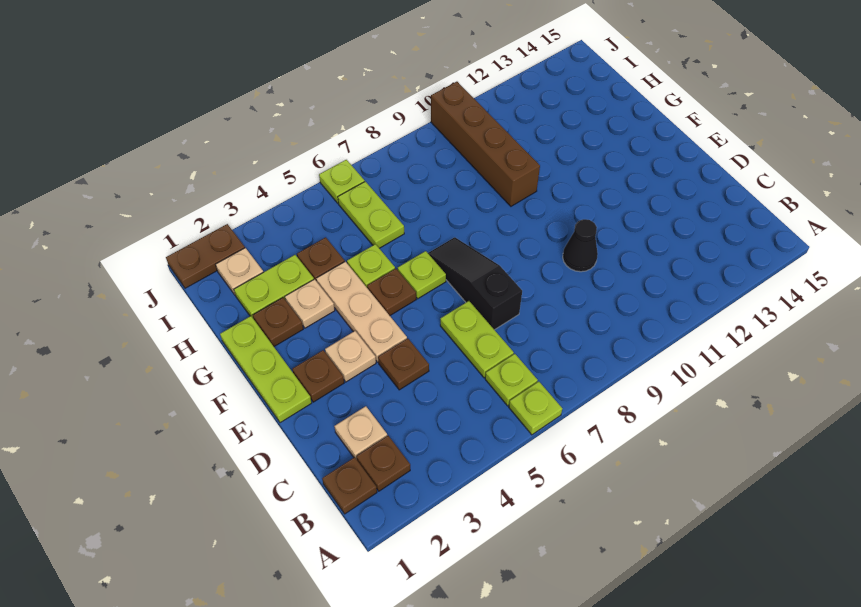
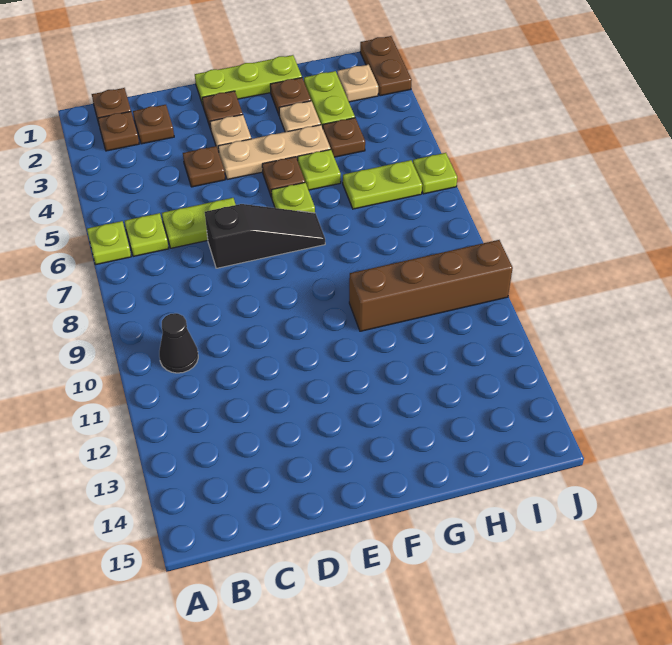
tan 1x1 plate [334,406,387,459] -> brown 1x1 plate [133,105,174,144]
black 1x1 cone [563,219,598,272] -> black 1x1 cone moved to [159,313,198,373]

